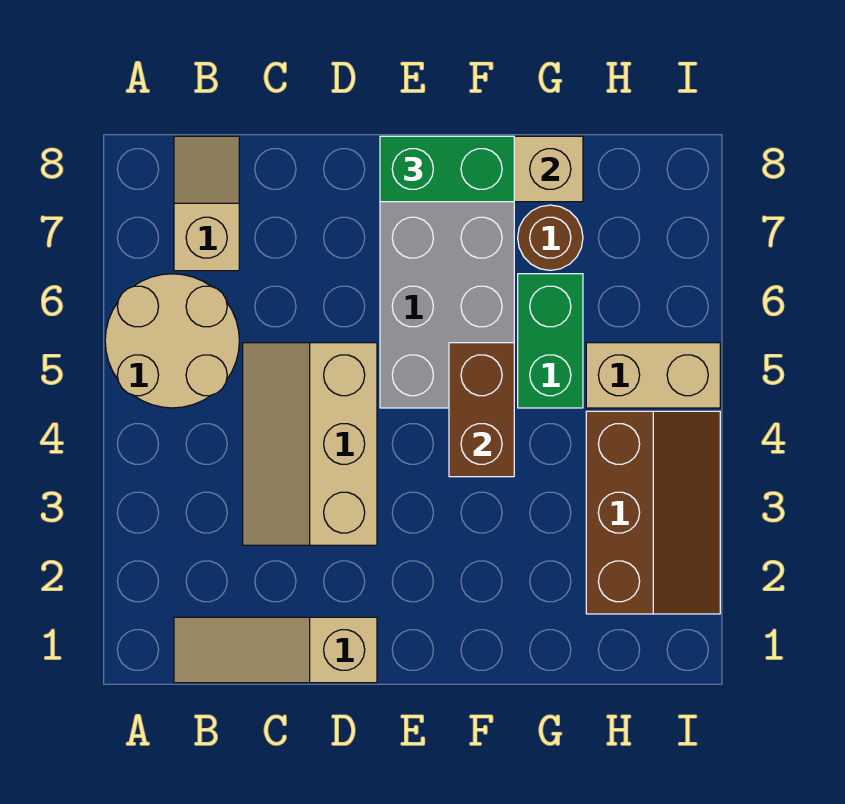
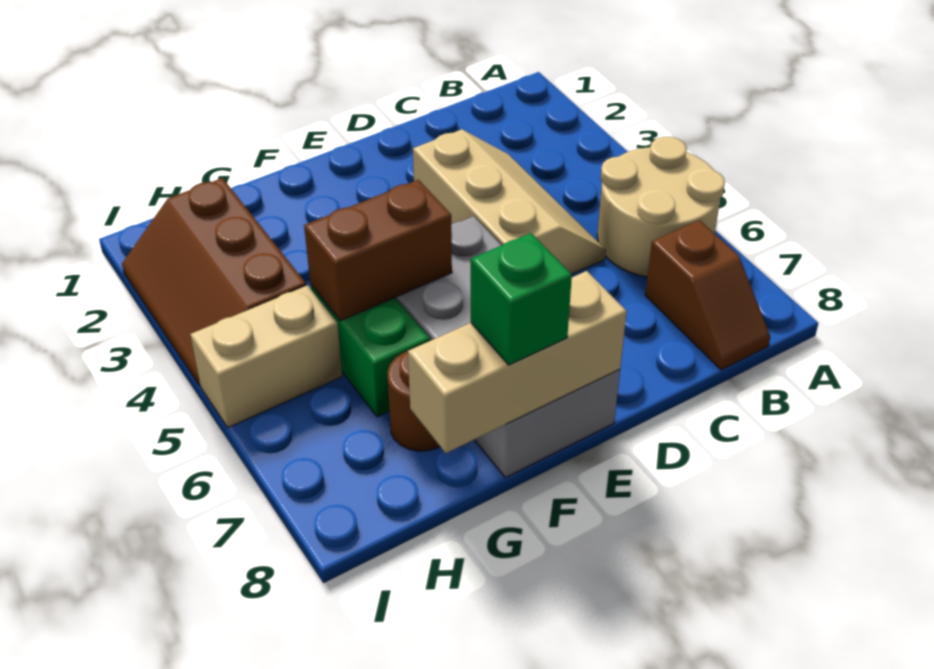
tan 1x3 slope [174,617,377,683] -> none
tan 1x2 slope [174,136,239,271] -> brown 1x2 slope [645,220,770,370]
green 1x2 brick [380,136,514,202] -> green 1x1 brick [471,233,572,365]
brown 1x2 brick [449,343,514,477] -> brown 1x2 brick turned to [304,180,452,321]

